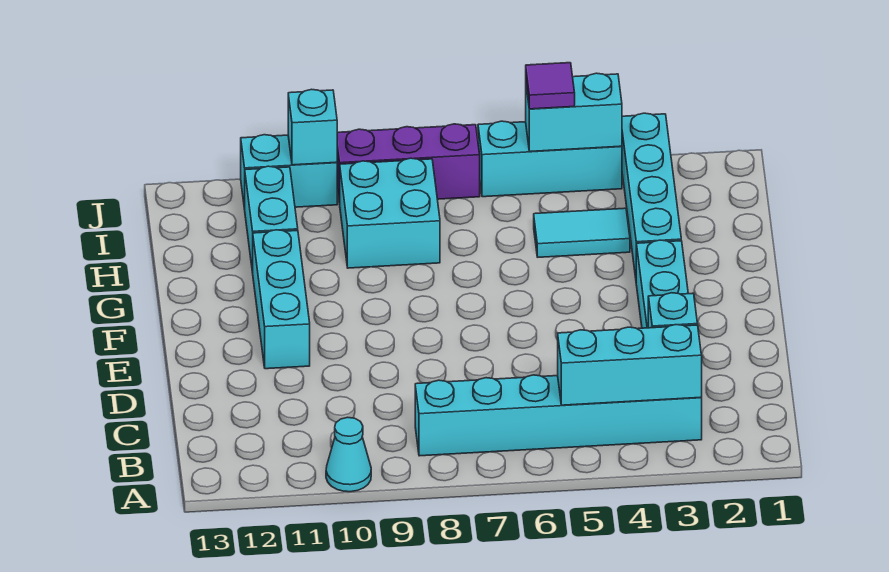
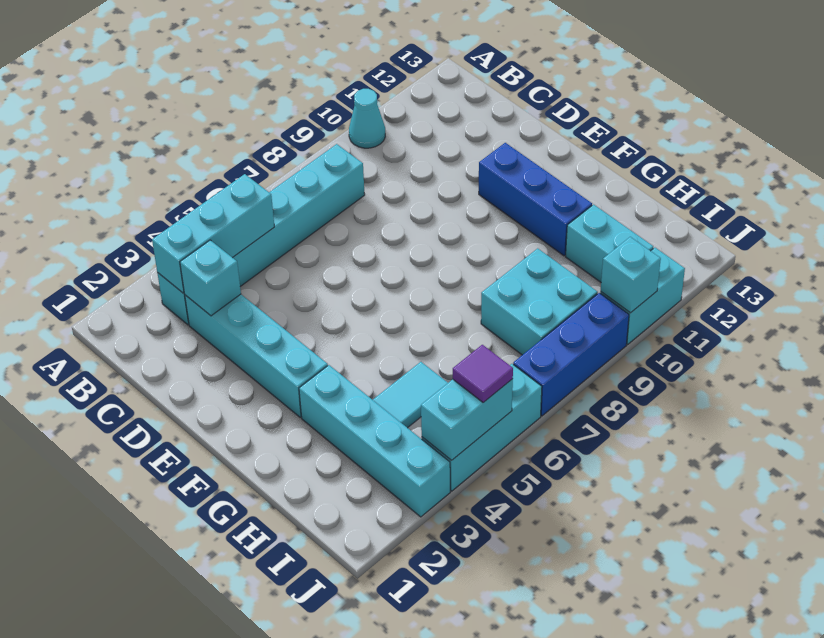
cyan 1x3 brick [253,230,310,369] -> blue 1x3 brick [479,143,592,256]
purple 1x3 brick [337,124,480,204] -> blue 1x3 brick [513,293,629,416]

